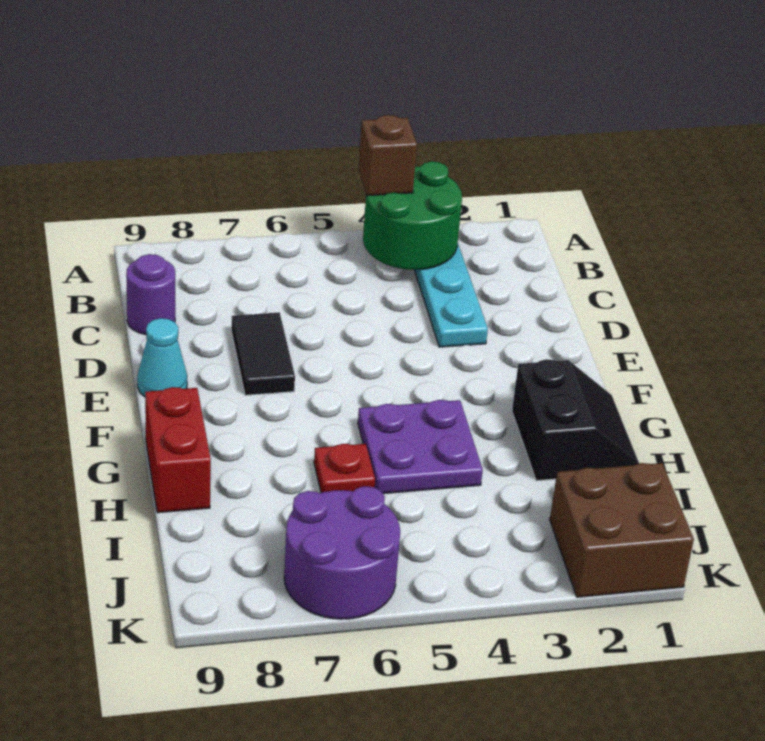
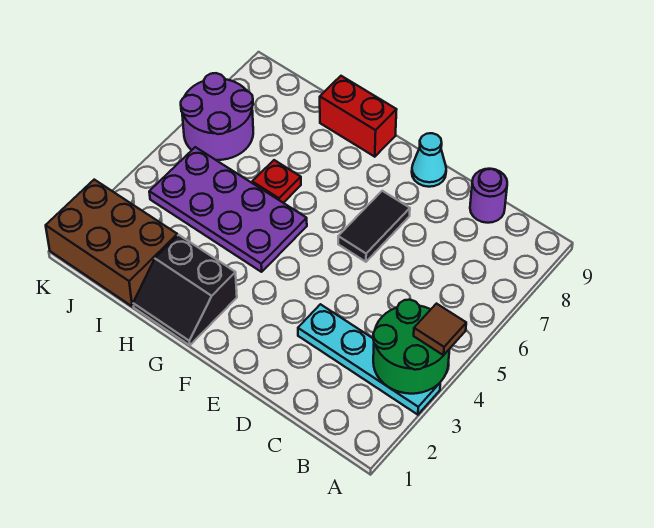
brown 1x1 brick [359,115,417,196] -> brown 1x1 tile [414,304,466,355]
black 1x2 tile [231,312,295,395] -> black 1x2 tile turned to [338,191,410,262]
purple 2x2 plate [358,400,483,494] -> purple 2x4 plate [149,147,307,272]
brown 2x2 brick [550,463,694,597] -> brown 2x3 brick [46,180,178,306]

